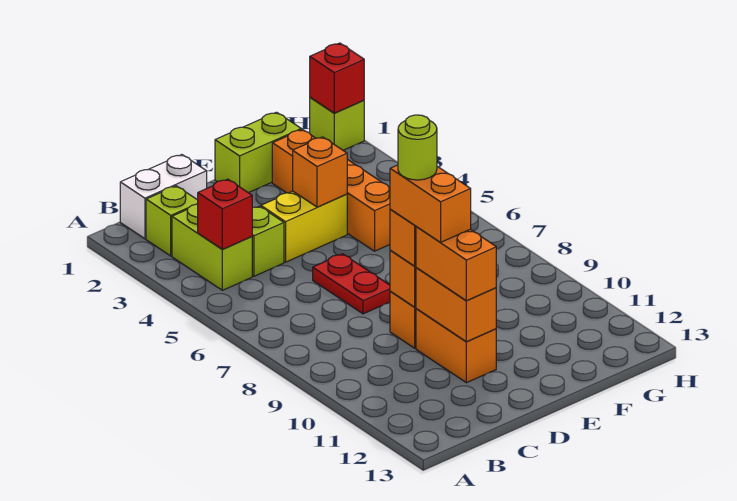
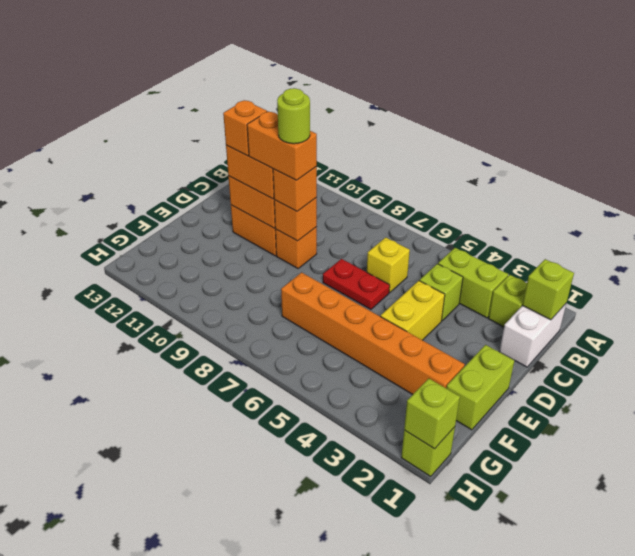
none -> lime 1x1 brick [522,259,574,320]
red 1x1 brick [198,179,252,249] -> none
none -> yellow 1x1 brick [367,237,410,293]
orange 1x1 brick [293,137,347,207] -> orange 1x1 brick moved to [223,100,267,156]
orange 1x4 brick [272,130,390,251] -> orange 1x6 brick [281,272,465,395]
red 1x1 brick [310,43,364,113] -> lime 1x1 brick [404,378,460,449]

